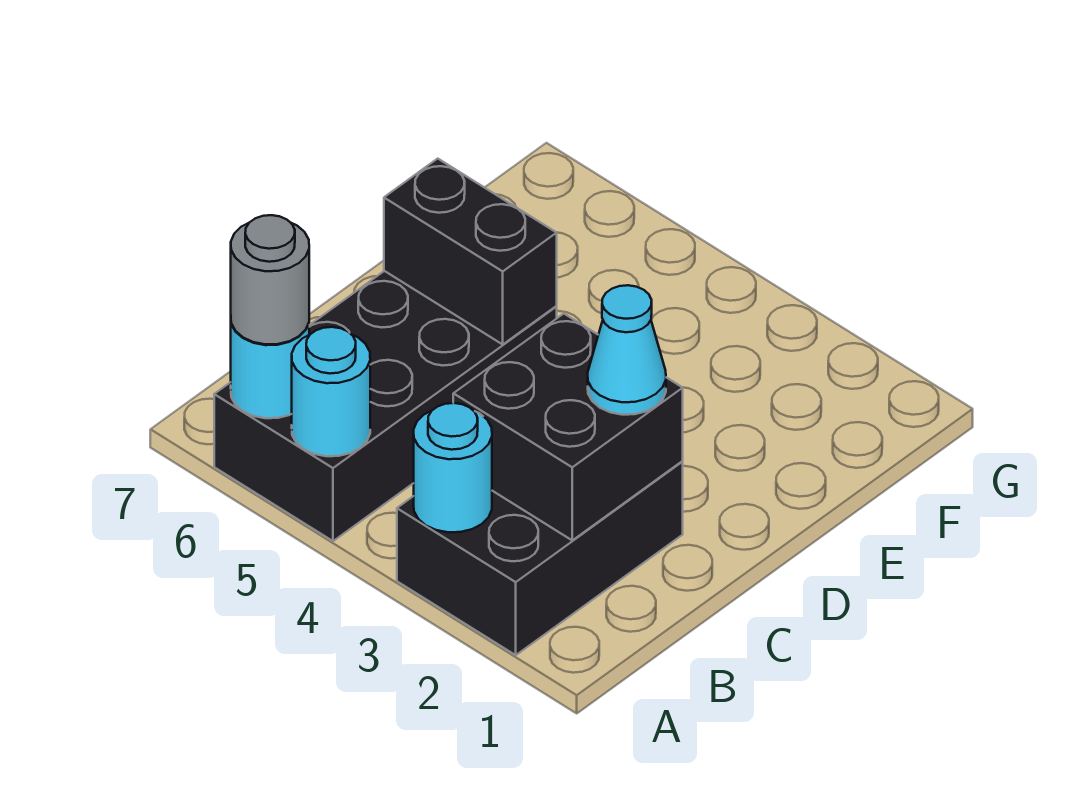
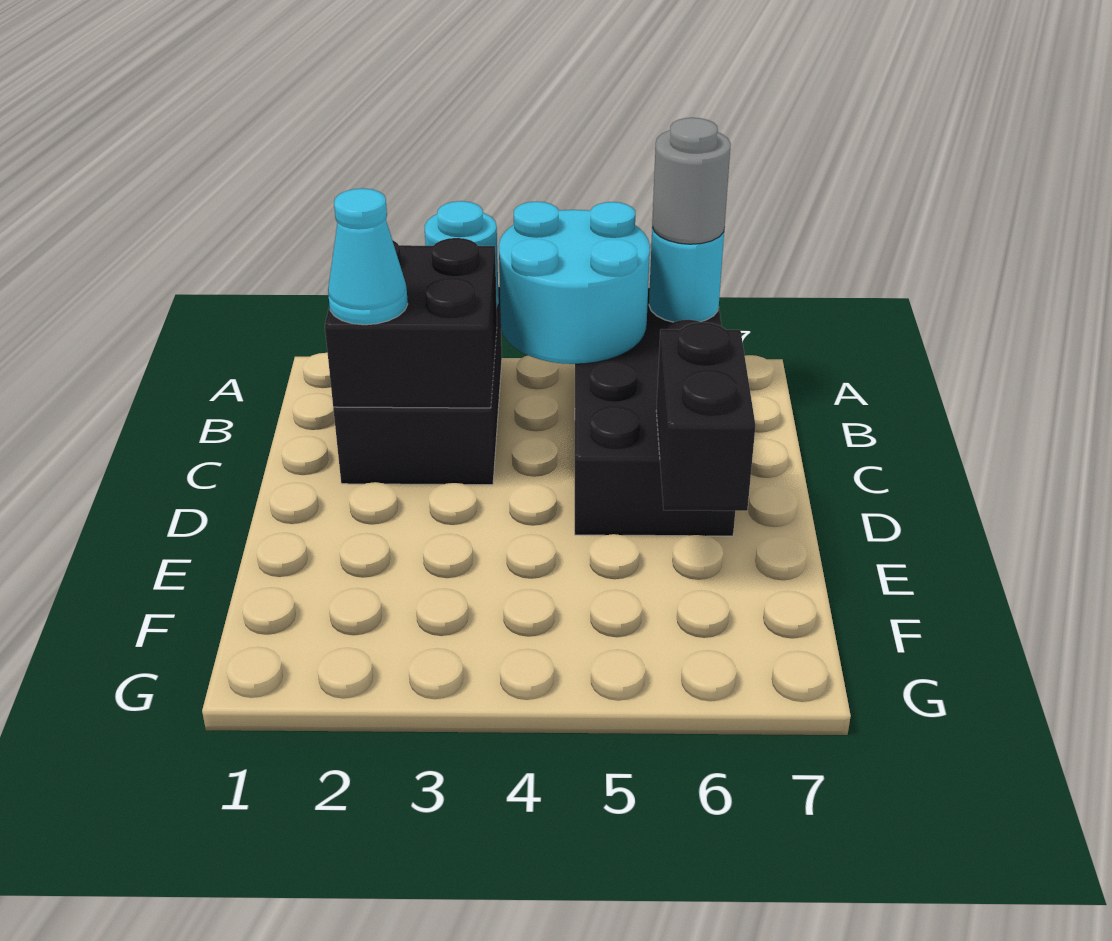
cyan 1x1 round brick [292,327,370,456] -> cyan 2x2 round brick [499,201,650,364]
black 1x2 brick [384,159,557,344] -> black 1x2 brick turned to [656,322,755,511]

